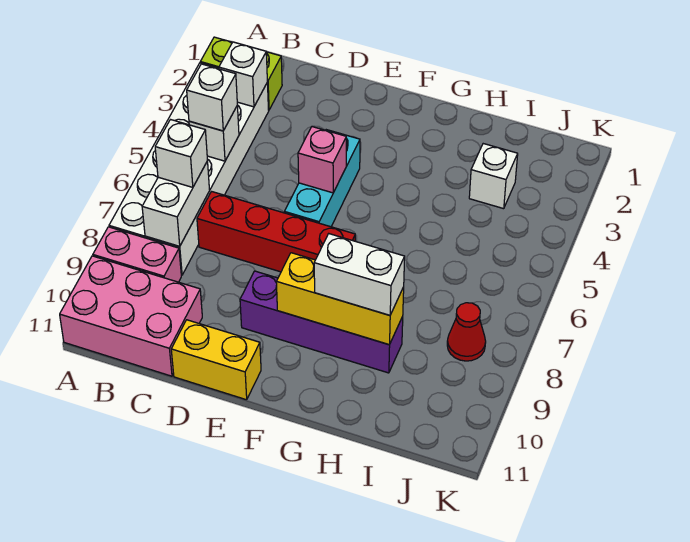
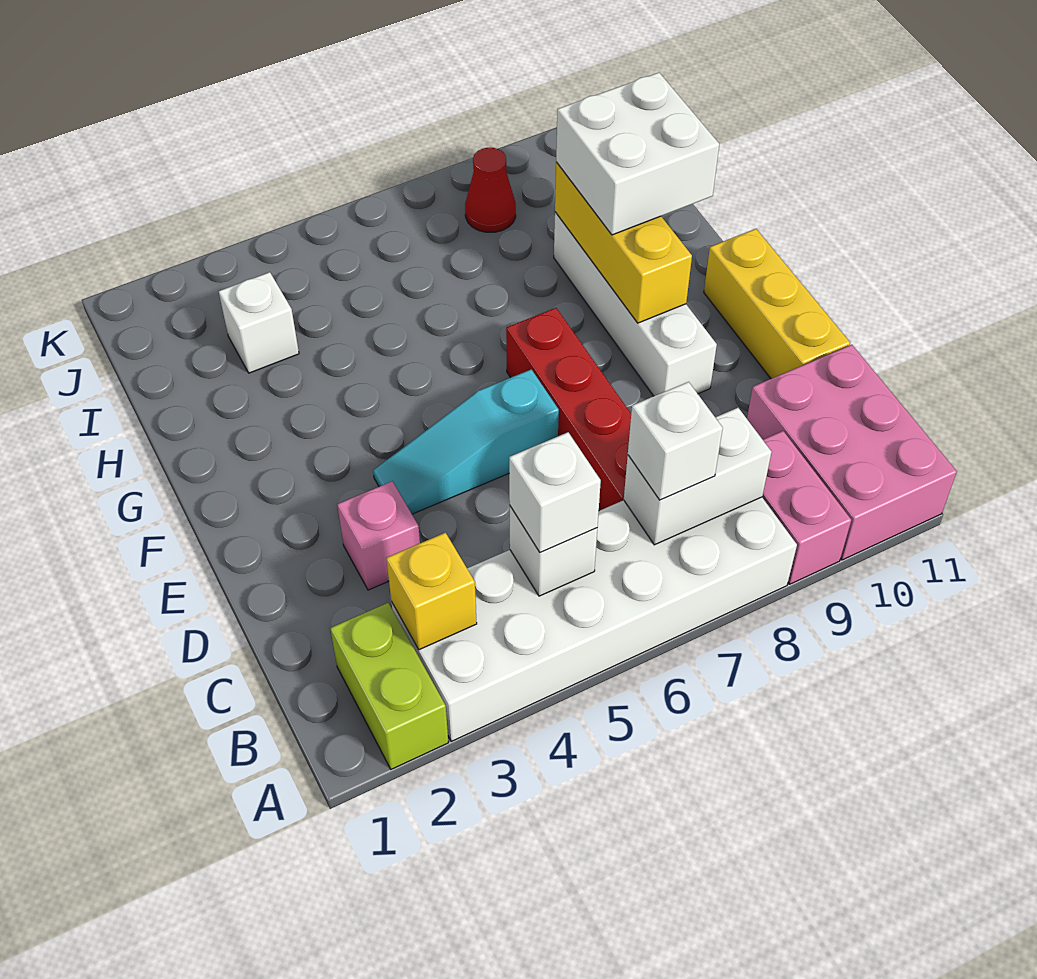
white 1x1 brick [219,42,267,107] -> yellow 1x1 brick [386,533,477,650]
yellow 1x2 brick [171,320,261,400] -> yellow 1x3 brick [704,229,850,379]
cyan 1x3 brick [285,130,360,227] -> cyan 1x3 slope [373,369,559,514]
pink 1x1 brick [298,127,346,193] -> pink 1x1 brick moved to [337,481,420,590]
purple 1x4 brick [240,271,403,373] -> white 1x4 brick [554,212,717,396]
white 1x2 brick [314,234,405,315] -> white 2x2 brick [556,73,719,235]

